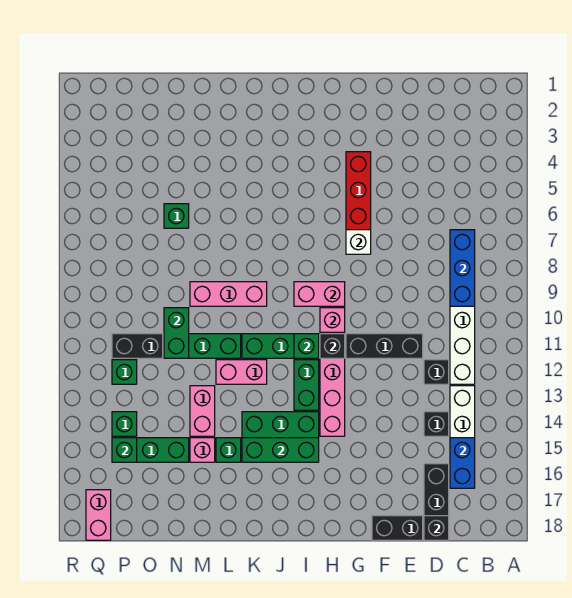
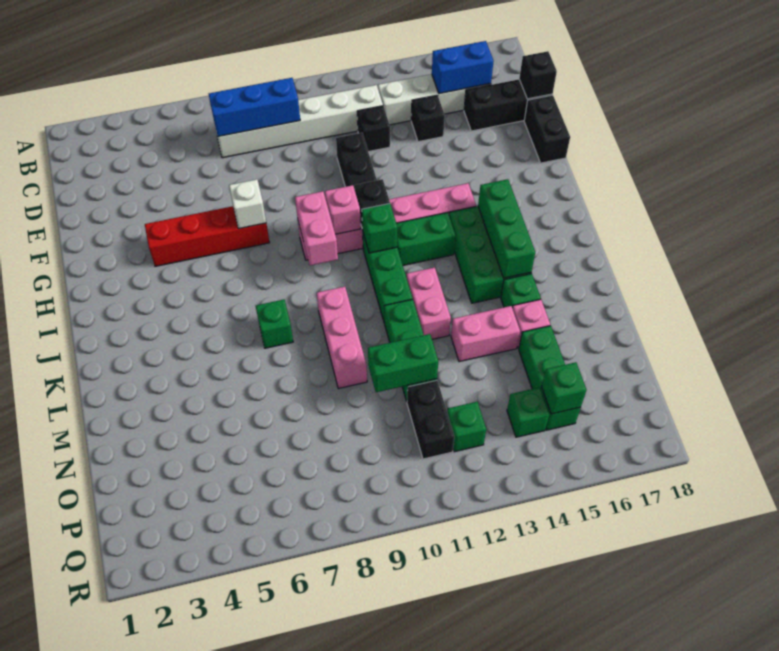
green 1x1 brick [164,204,189,228] -> green 1x1 brick moved to [256,300,293,348]
pink 1x2 brick [86,490,111,540] -> none

